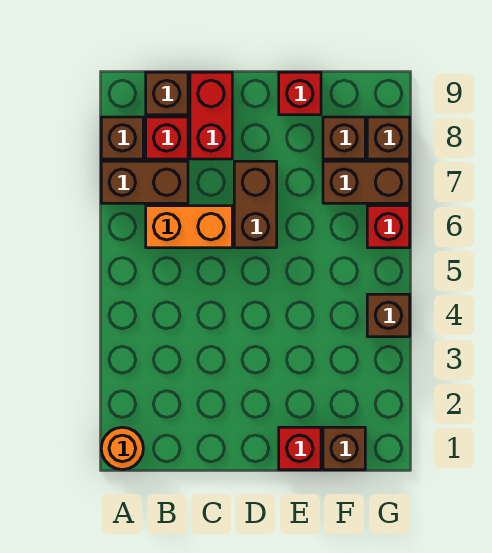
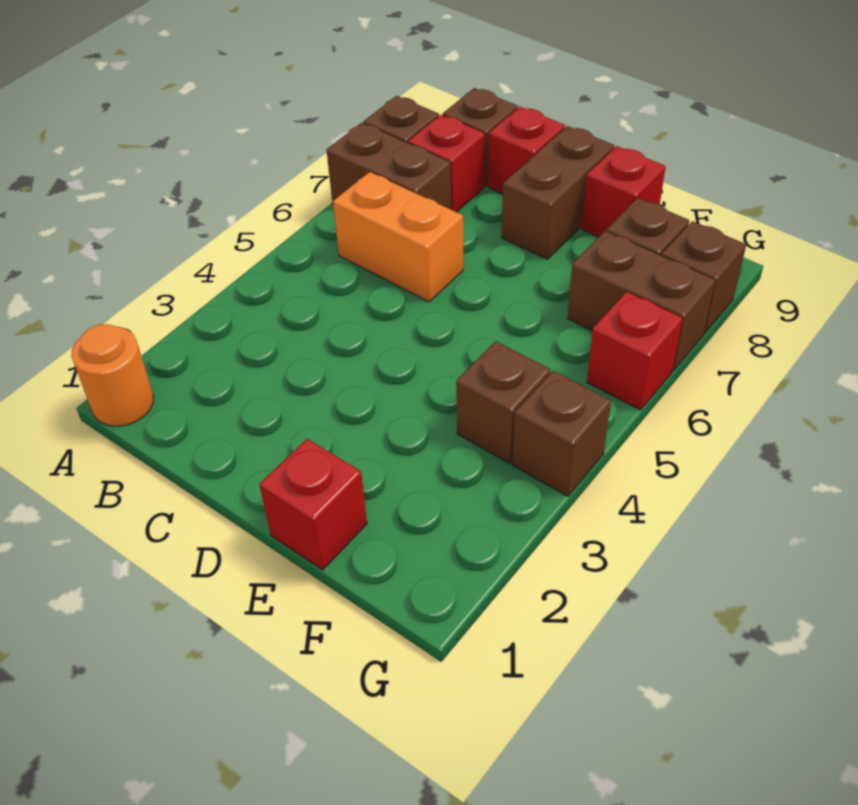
red 1x2 brick [190,72,232,159] -> red 1x1 brick [488,107,565,194]
brown 1x2 brick [234,161,277,248] -> brown 1x2 brick moved to [502,126,614,259]
brown 1x1 brick [323,427,365,470] -> brown 1x1 brick moved to [456,341,550,464]

